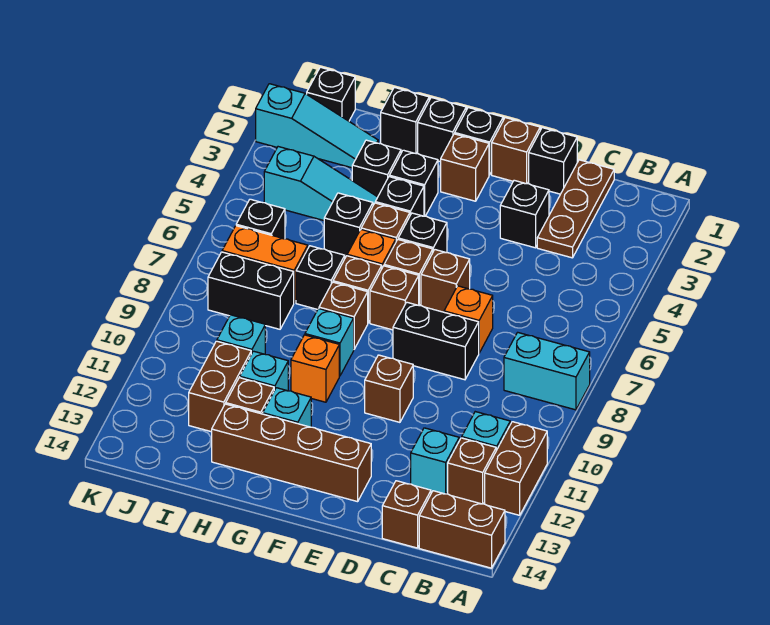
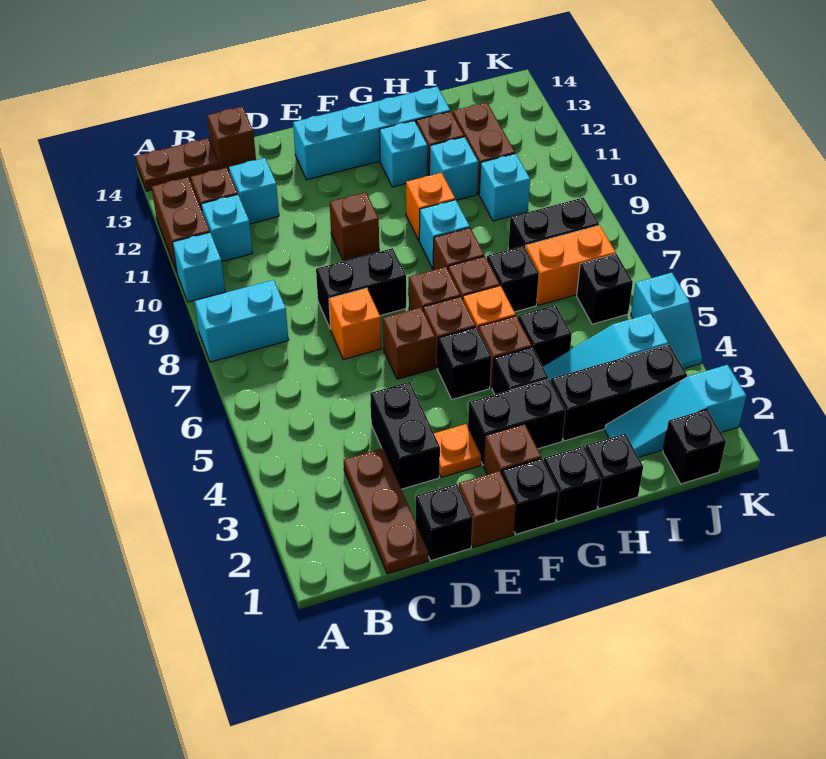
none -> cyan 1x1 brick [172,232,225,302]
brown 1x2 brick [419,491,505,568] -> brown 1x2 plate [135,138,219,191]
black 1x1 brick [500,180,549,248] -> black 1x2 brick [370,382,440,489]
none -> orange 1x1 plate [434,424,481,477]
brown 1x4 brick [212,404,371,502] -> cyan 1x4 brick [293,87,450,180]
black 1x1 brick [389,150,438,216] -> black 1x2 brick [468,379,565,465]
black 1x1 brick [352,140,401,197] -> black 1x3 brick [551,344,687,441]
none -> cyan 1x2 slope [631,273,702,369]

